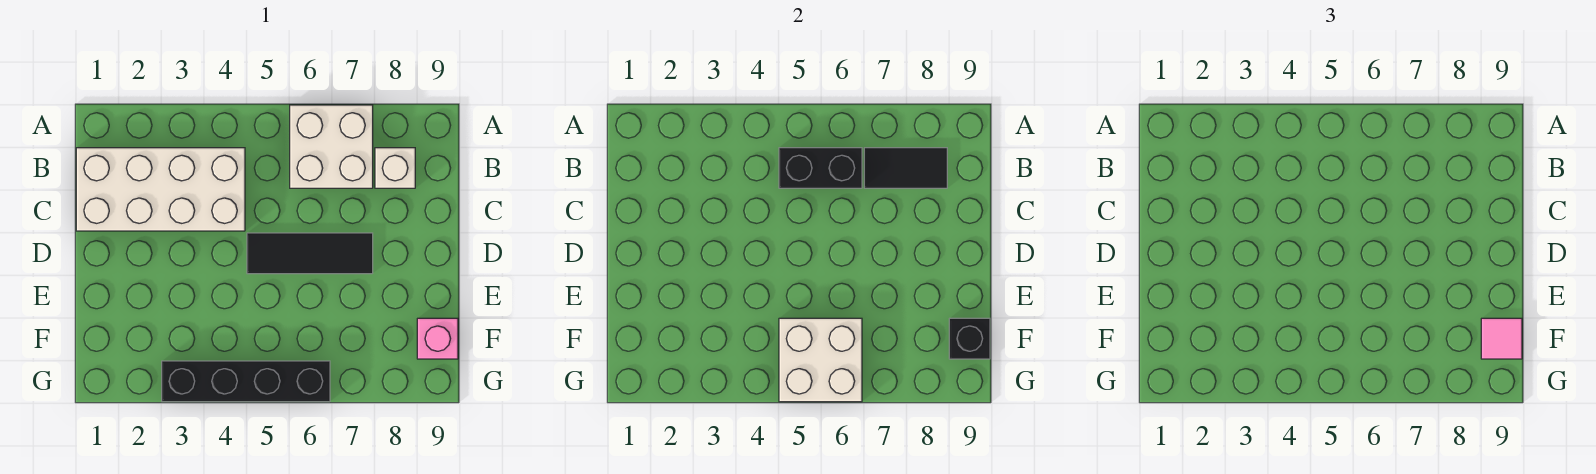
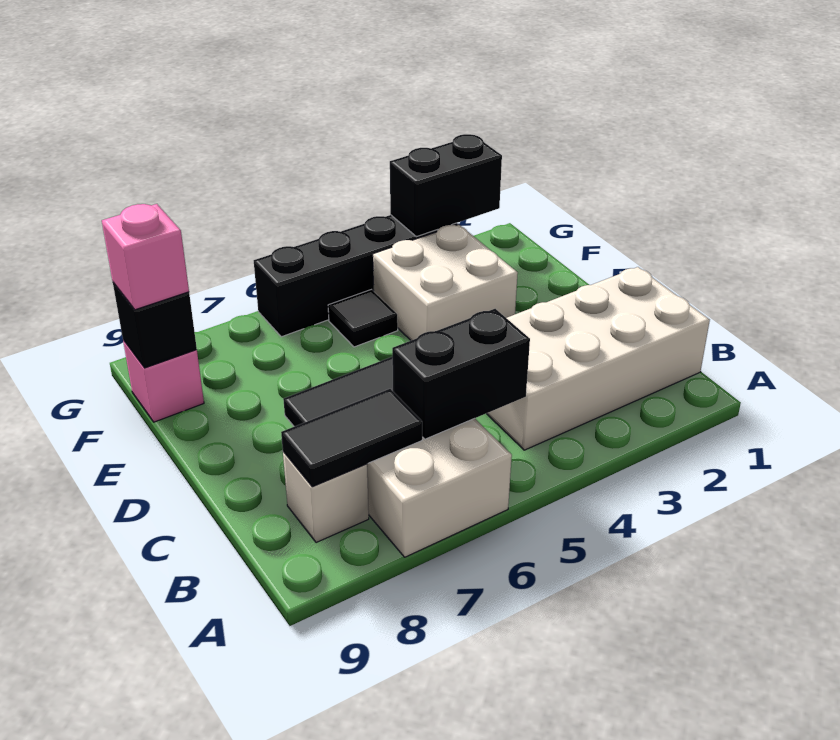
none -> black 1x1 tile [328,290,398,347]
white 2x2 brick [779,318,862,402] -> white 2x2 brick moved to [373,224,518,340]
pink 1x1 tile [1481,318,1522,359] -> pink 1x1 brick [102,204,189,310]
none -> black 1x2 brick [390,134,502,237]

